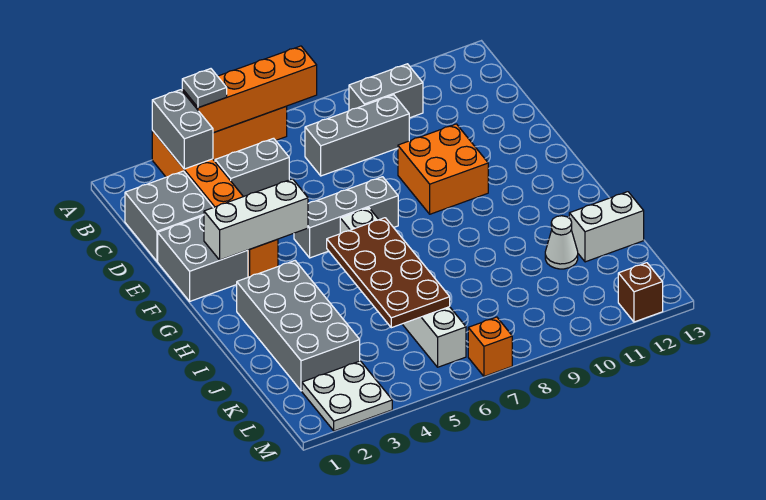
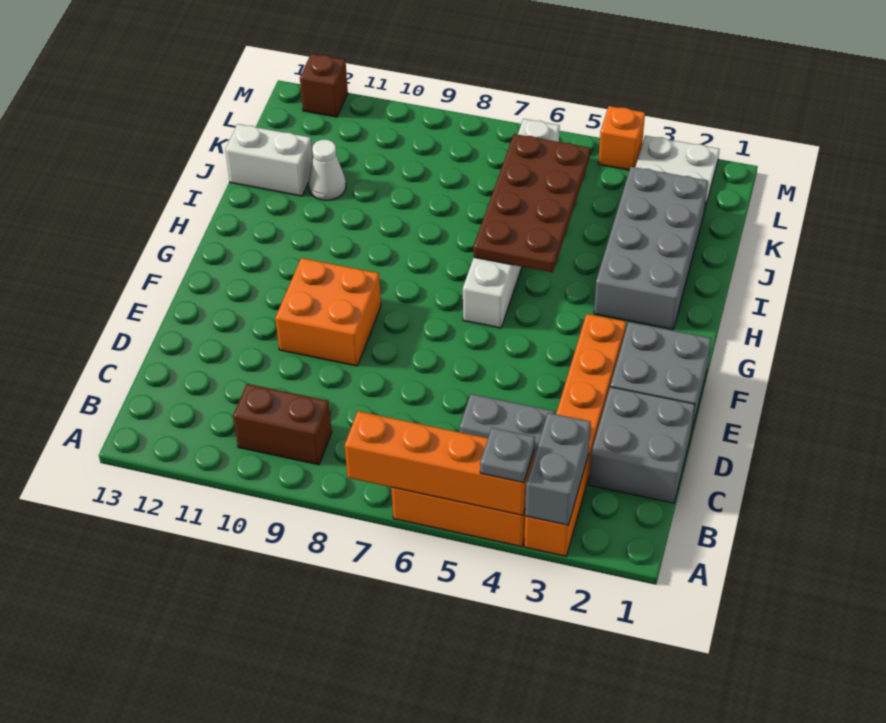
grey 1x2 brick [349,64,423,118] -> brown 1x2 brick [233,384,332,465]
grey 1x3 brick [305,95,409,176] -> none
white 1x3 brick [204,179,308,260] -> none
grey 1x3 brick [294,177,398,258] -> none
orange 1x1 brick [468,317,512,376] -> orange 1x1 brick moved to [598,106,645,170]

